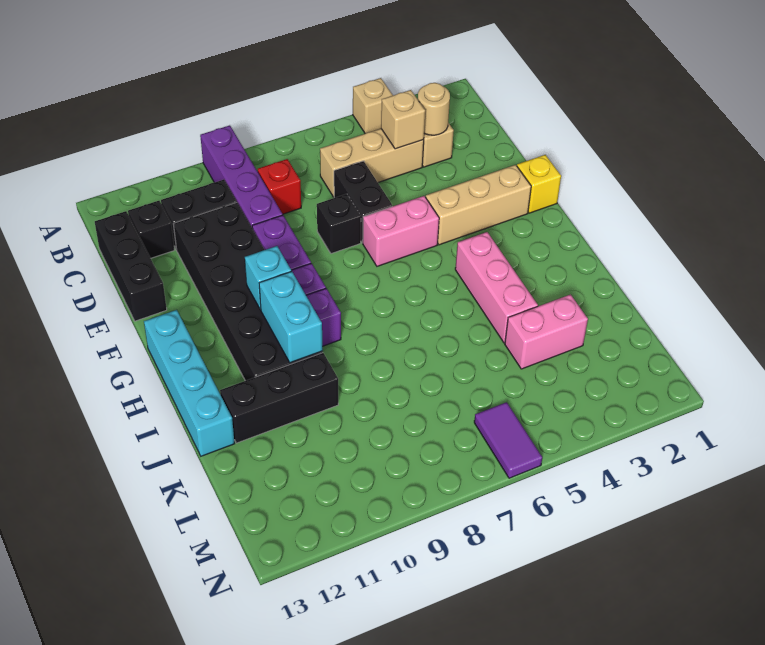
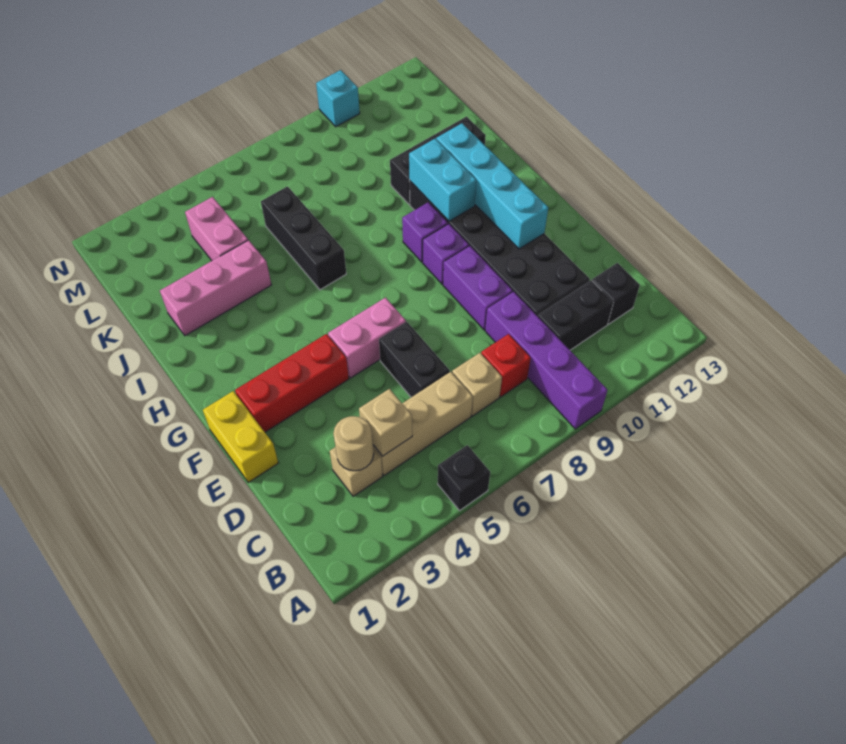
tan 1x1 brick [353,78,393,134] -> tan 1x1 brick moved to [452,353,502,416]
black 1x3 brick [95,211,167,321] -> black 1x3 brick moved to [261,186,346,290]
black 1x1 brick [317,194,361,254] -> black 1x1 brick moved to [438,445,490,510]
yellow 1x1 brick [517,155,561,213] -> yellow 1x2 brick [203,391,278,482]
tan 1x3 brick [426,165,531,245] -> red 1x3 brick [235,334,349,432]
cyan 1x1 brick [245,246,291,310] -> cyan 1x1 brick moved to [316,70,360,127]
cyan 1x4 brick [144,310,235,456] -> cyan 1x4 brick moved to [436,123,548,249]
pink 1x3 brick [455,232,538,343] -> pink 1x3 brick turned to [160,240,271,336]
pink 1x2 brick [505,294,588,369] -> pink 1x2 brick turned to [185,197,248,261]
purple 1x2 tile [474,402,542,478] -> none

